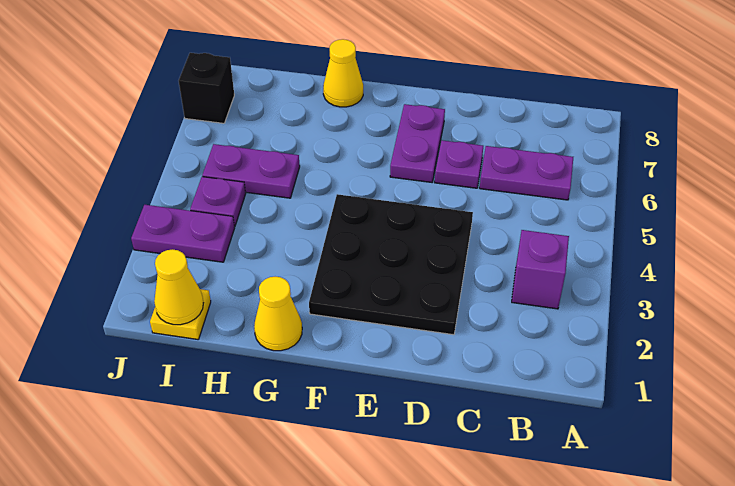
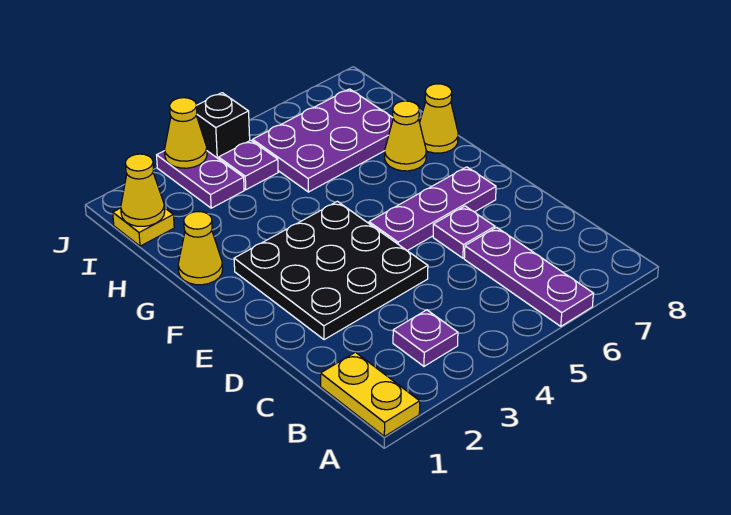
none -> yellow 1x2 plate [320,352,420,436]
purple 1x1 brick [512,230,569,309] -> purple 1x1 plate [393,310,458,366]
purple 1x2 plate [480,146,573,200] -> purple 1x3 plate [464,228,593,326]
purple 1x2 plate [390,104,445,182] -> purple 1x3 plate [369,167,496,251]
none -> yellow 1x1 cone [385,101,426,171]
purple 1x2 plate [202,144,300,198] -> purple 2x3 plate [253,89,393,192]
none -> yellow 1x1 cone [165,98,207,168]
black 1x1 brick [179,53,234,123] -> black 1x1 brick moved to [196,93,250,159]

